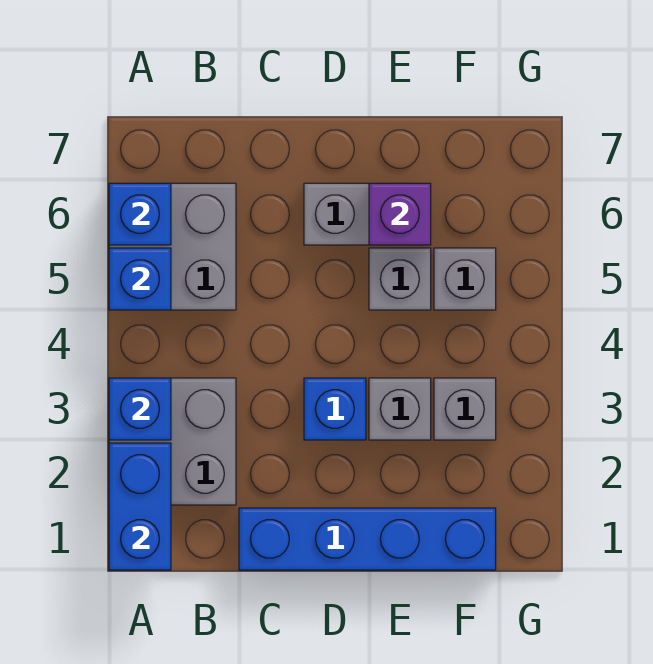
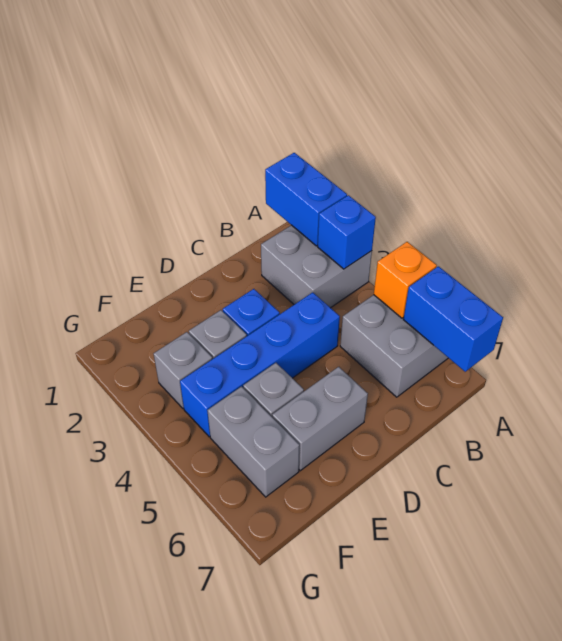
blue 1x1 brick [109,248,171,310] -> orange 1x1 brick [374,242,437,318]
blue 1x1 brick [109,183,171,245] -> blue 1x2 brick [403,266,503,372]
blue 1x4 brick [239,508,496,570] -> blue 1x4 brick moved to [180,292,340,437]
purple 1x1 brick [369,183,431,245] -> none
grey 1x1 brick [434,248,496,310] -> grey 1x2 brick [207,387,299,497]

